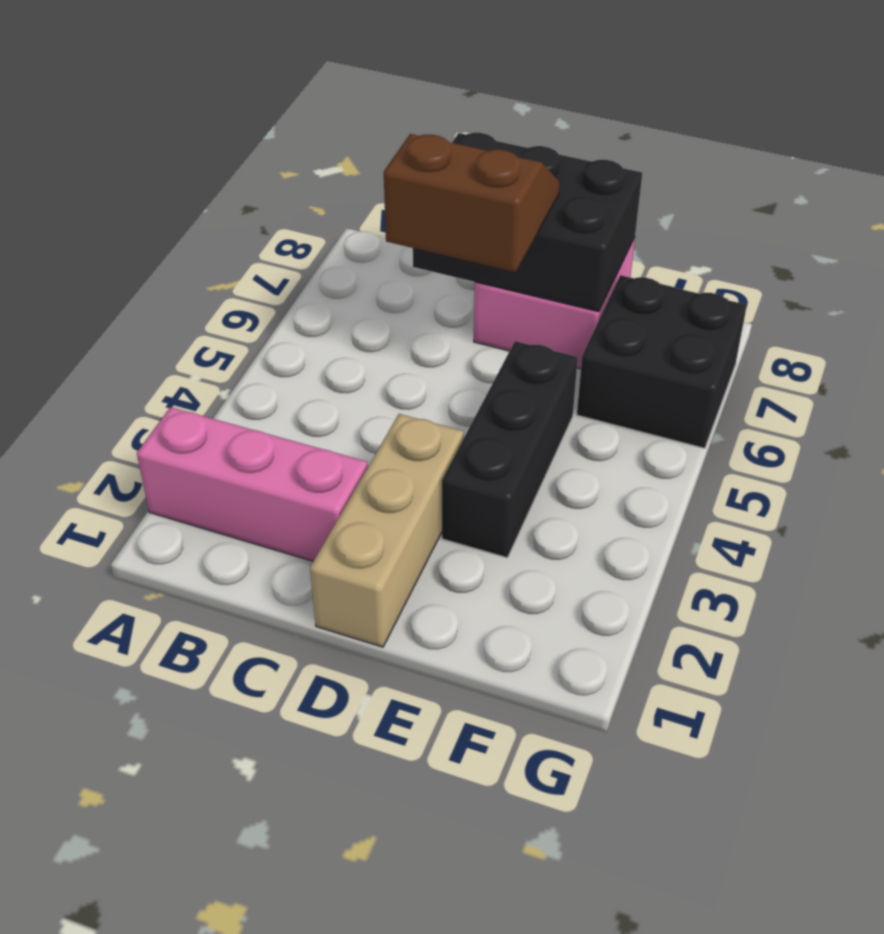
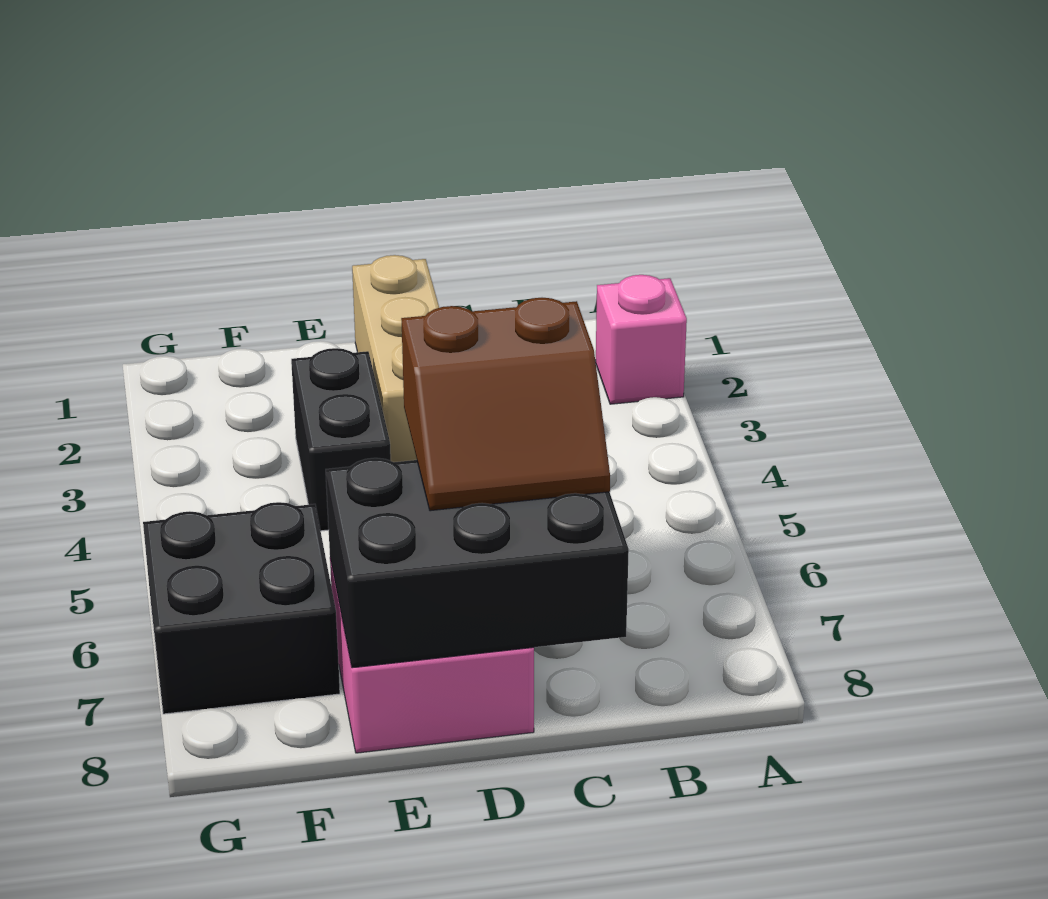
pink 1x3 brick [137,407,368,561] -> pink 1x1 brick [596,275,687,404]
black 1x3 brick [442,341,578,558] -> black 1x2 brick [291,348,391,531]

